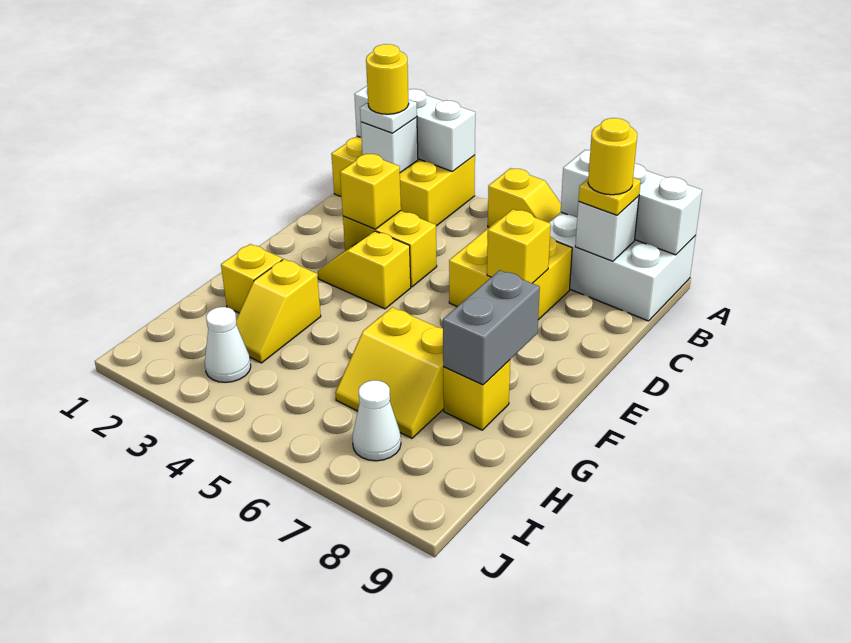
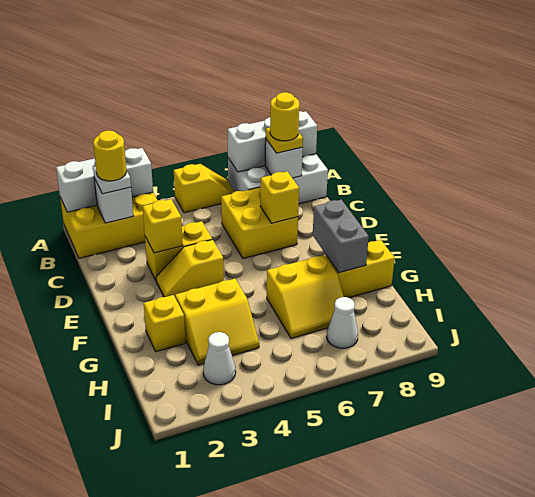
yellow 1x2 slope [236,259,321,363] -> yellow 2x2 slope [175,278,259,365]
yellow 1x1 brick [443,360,510,430] -> yellow 1x2 brick [325,240,395,298]

